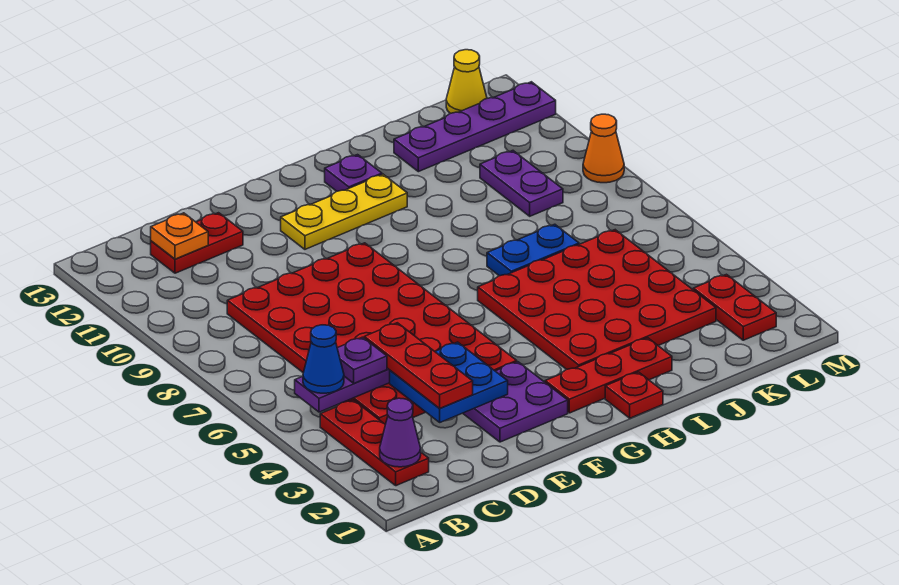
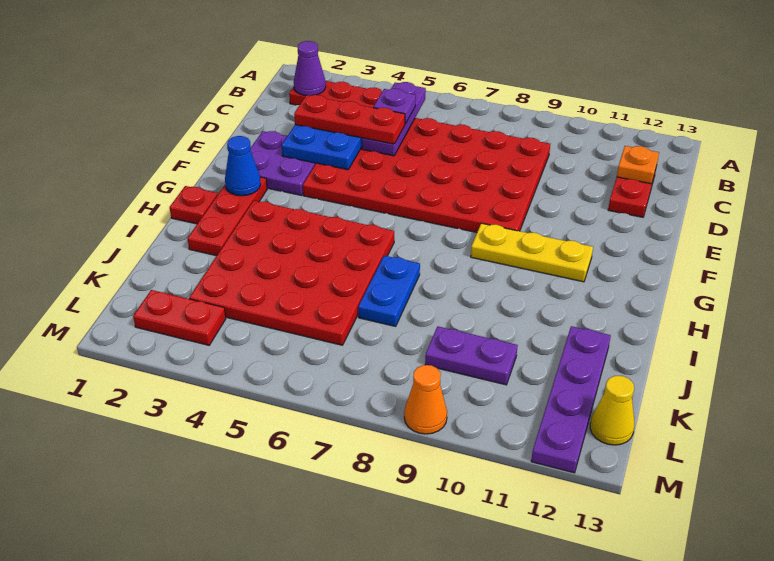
blue 1x1 cone [303,325,344,393] -> blue 1x1 cone moved to [225,136,261,196]
yellow 1x3 plate [281,174,407,249] -> yellow 1x3 plate turned to [471,223,593,282]
purple 1x1 plate [325,155,382,191] -> none

